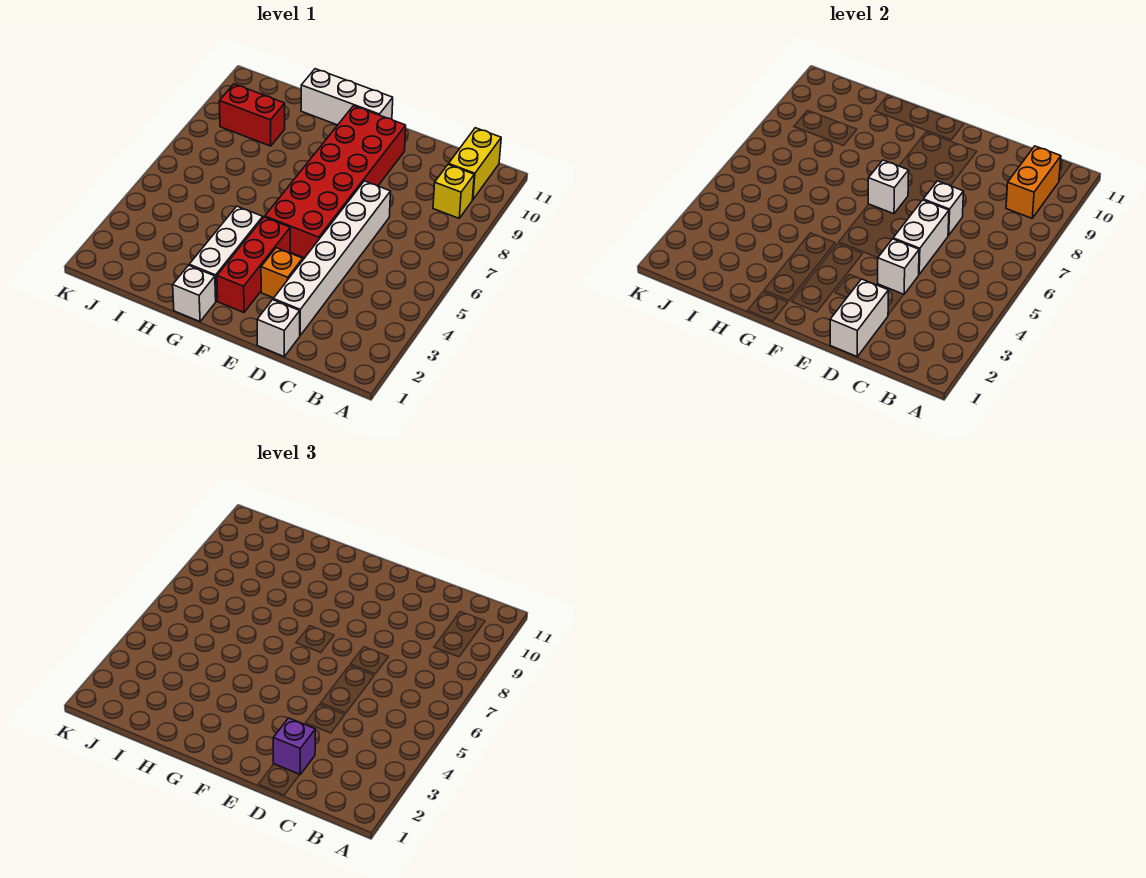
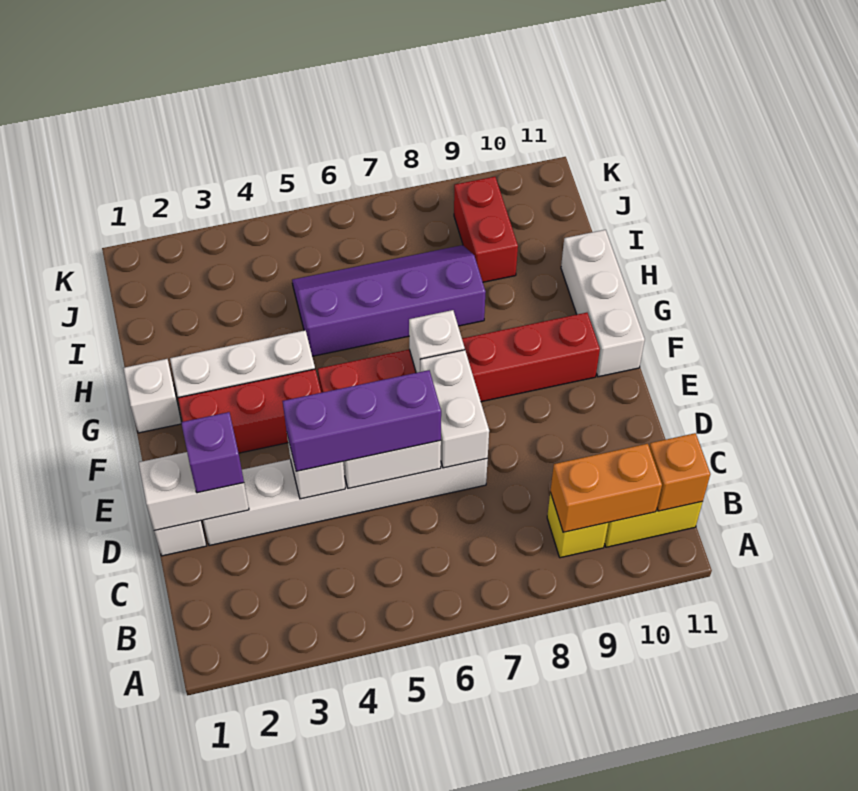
none -> purple 1x3 brick [283,370,441,471]
white 1x1 brick [923,181,964,235] -> white 1x2 brick [420,350,489,468]
orange 1x1 brick [261,248,303,298] -> orange 1x1 brick moved to [649,433,710,511]
red 2x6 brick [265,106,406,258] -> red 1x6 brick [318,313,600,402]
none -> purple 2x4 slope [292,245,486,356]

